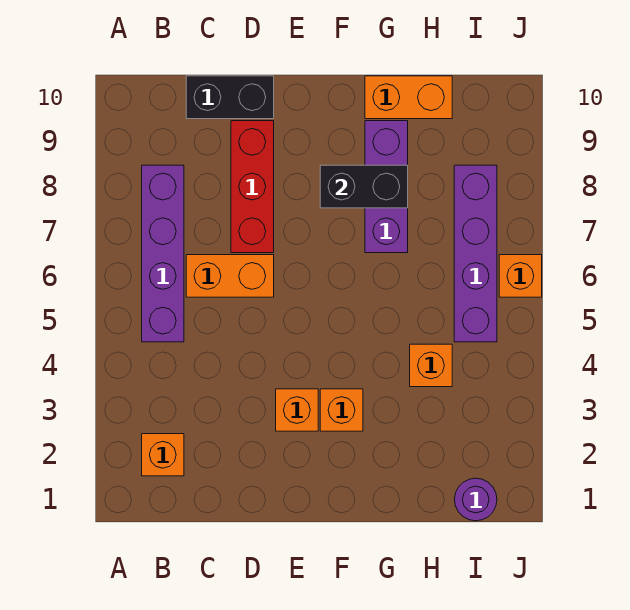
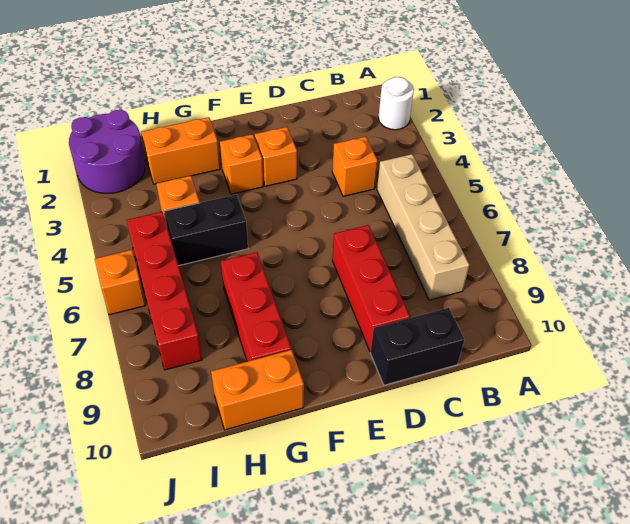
none -> white 1x1 round brick [378,77,414,130]
orange 1x1 brick [142,434,184,476] -> orange 1x1 brick moved to [332,137,378,196]
purple 1x4 brick [142,165,184,342] -> tan 1x4 brick [377,154,469,300]
orange 1x2 brick [186,255,274,297] -> orange 1x2 brick moved to [141,117,220,184]
black 1x2 brick [320,165,408,208] -> black 1x2 brick moved to [164,195,248,266]
purple 1x3 brick [365,121,408,253] -> red 1x3 brick [221,252,291,361]
purple 1x1 round brick [455,478,497,521] -> purple 2x2 round brick [69,110,146,193]
purple 1x4 brick [454,165,497,342] -> red 1x4 brick [127,212,202,370]

